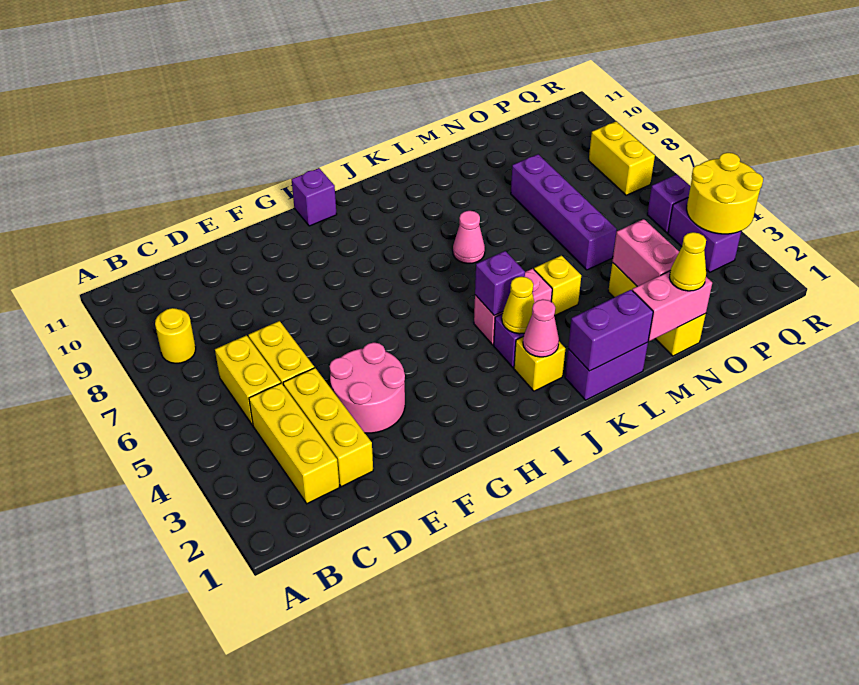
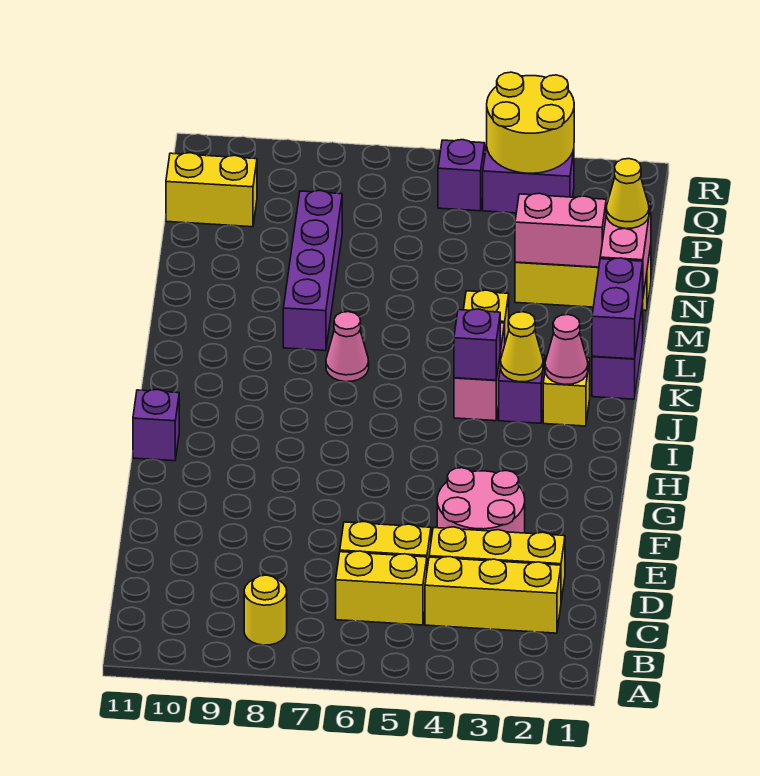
purple 1x4 brick [511,154,617,270] -> purple 1x4 brick turned to [283,191,342,351]
yellow 1x2 brick [589,122,655,195] -> yellow 1x2 brick moved to [166,153,257,227]

